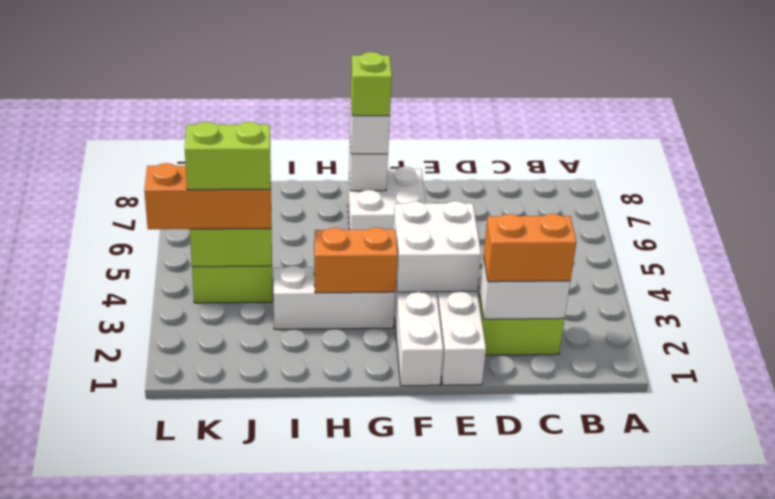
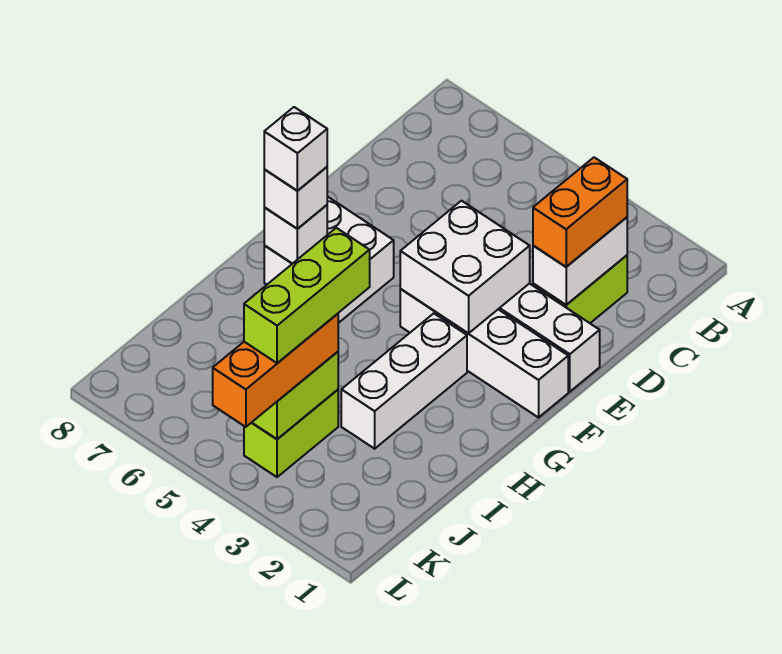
orange 1x2 brick [314,227,398,293] -> none
lime 1x1 brick [351,52,392,116] -> white 1x1 brick [264,107,327,191]
lime 1x2 brick [185,122,271,190] -> lime 1x3 brick [244,228,370,363]

